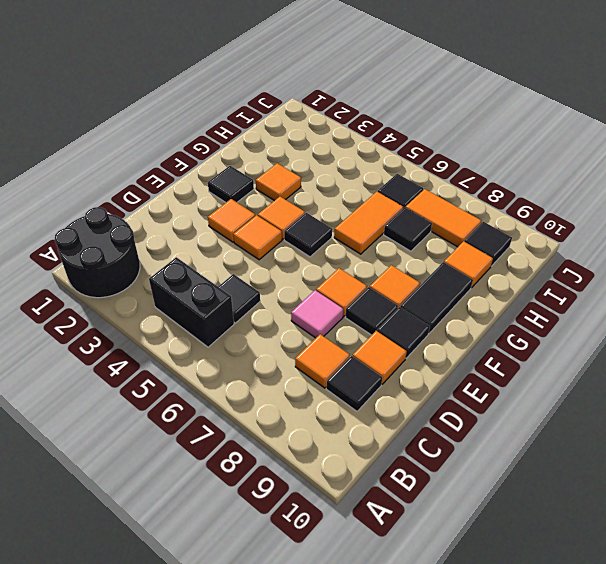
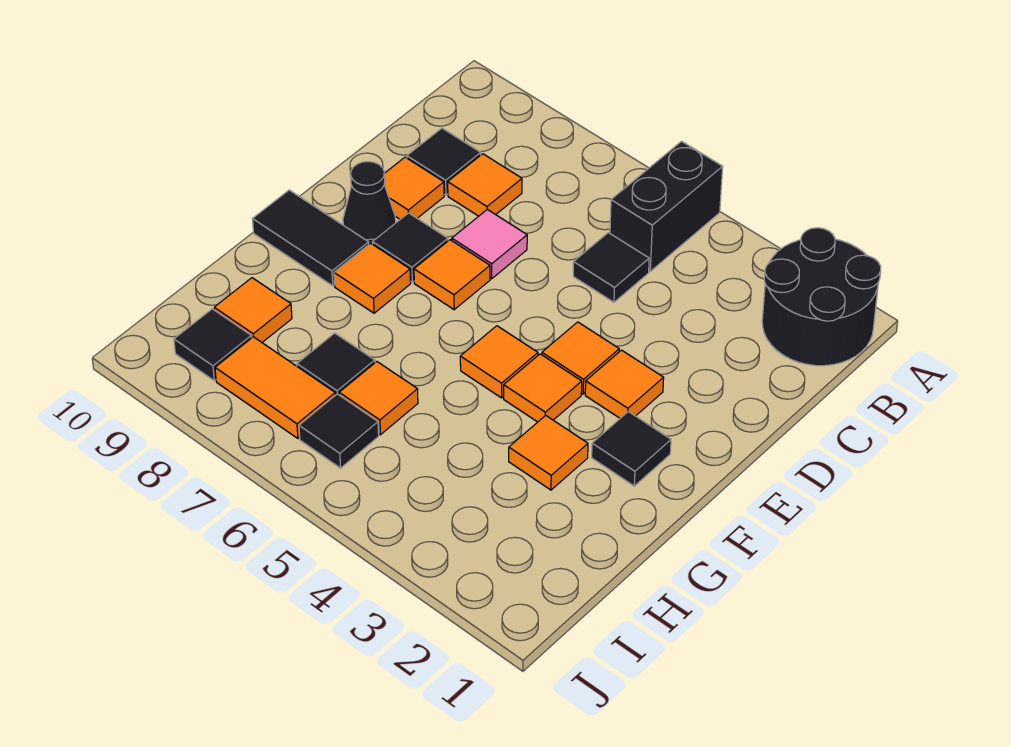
black 1x2 brick [149,257,234,347] -> black 1x2 brick turned to [610,141,723,271]
black 1x1 tile [377,307,430,358] -> black 1x1 cone [343,162,396,244]
black 1x1 tile [284,213,332,257] -> orange 1x1 tile [460,326,538,398]
black 1x2 tile [400,262,473,334] -> black 1x2 tile turned to [253,190,369,286]
orange 1x2 tile [334,192,403,254] -> orange 1x1 tile [339,362,418,435]

